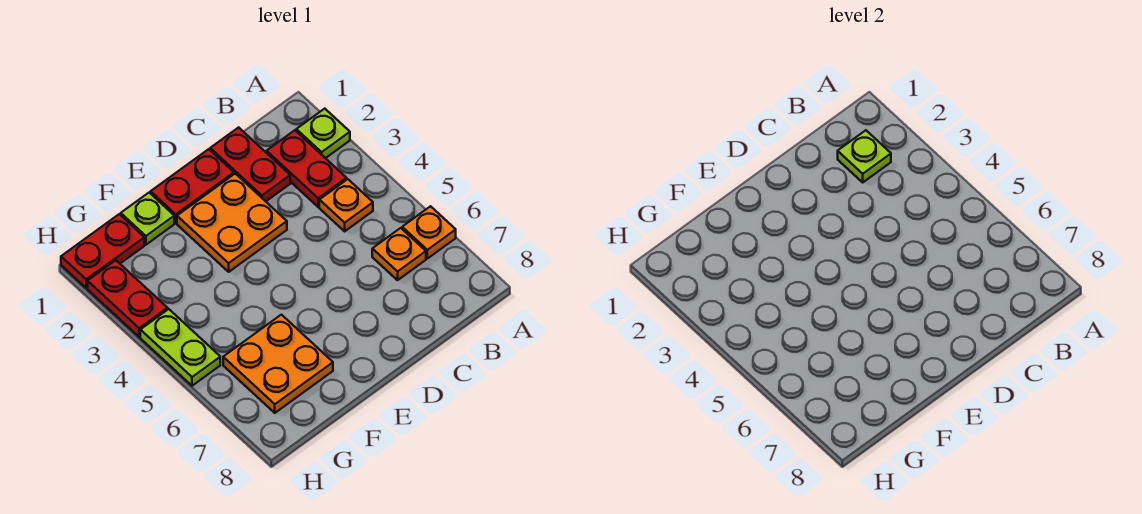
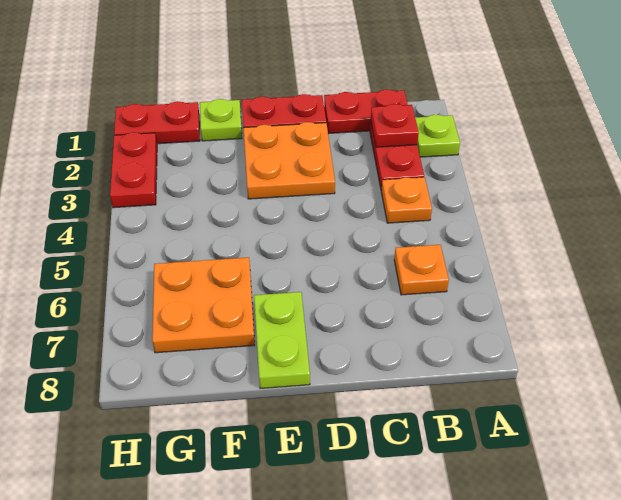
orange 1x1 plate [402,206,456,259] -> none
lime 1x1 plate [838,130,891,182] -> red 1x1 plate [371,104,419,147]
red 1x2 plate [210,127,290,201] -> red 1x2 plate turned to [324,89,408,134]
lime 1x2 plate [140,309,220,386] -> lime 1x2 plate moved to [254,292,310,388]

